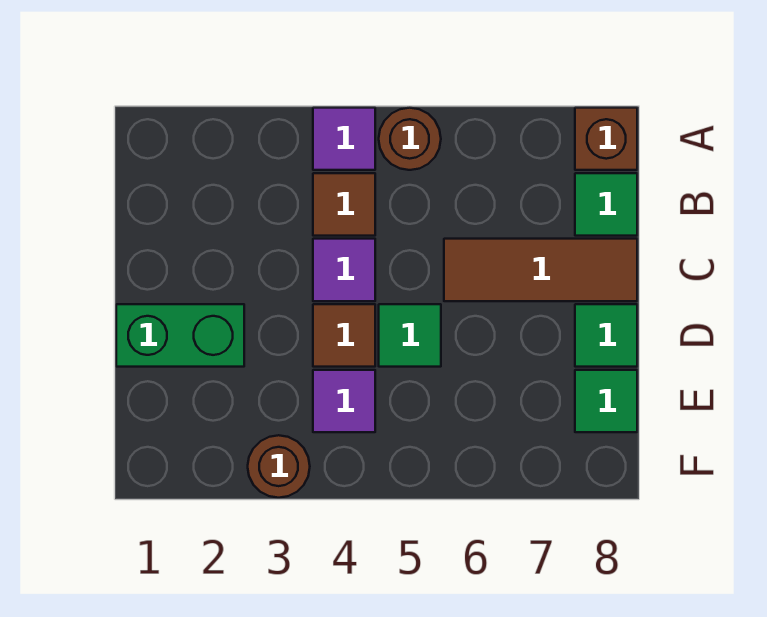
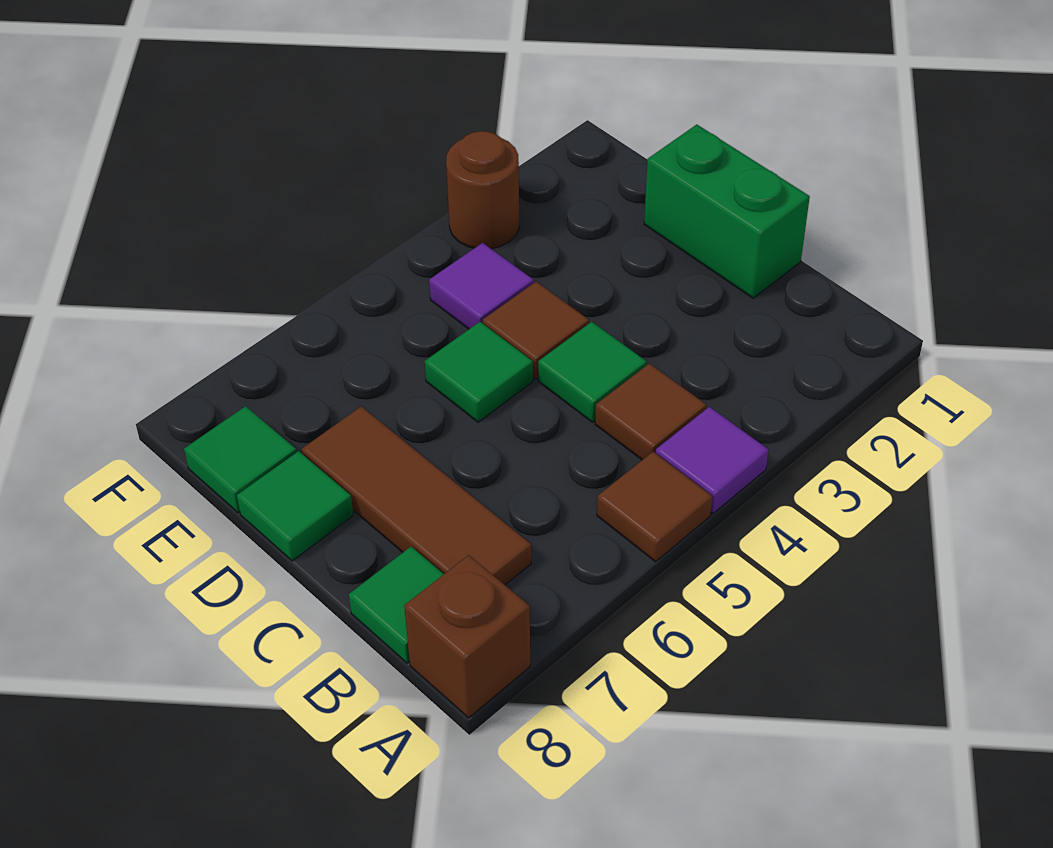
brown 1x1 round brick [379,108,441,170] -> brown 1x1 tile [597,452,712,562]
purple 1x1 tile [313,239,375,301] -> green 1x1 tile [538,322,647,422]
brown 1x3 tile [444,239,637,301] -> brown 1x3 tile turned to [302,406,531,585]
green 1x2 brick [116,304,244,367] -> green 1x2 brick turned to [644,125,810,298]

